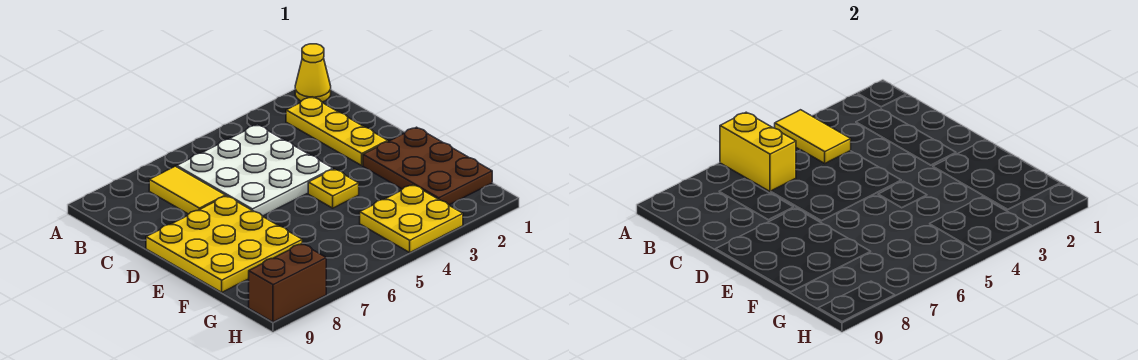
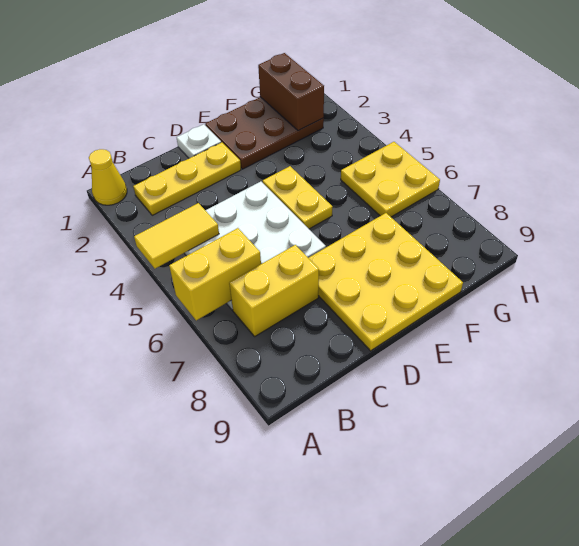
yellow 1x2 tile [149,166,225,214] -> yellow 1x2 brick [229,245,319,336]
none -> white 1x1 plate [177,124,221,158]
yellow 1x1 plate [308,169,359,208] -> yellow 1x2 plate [263,166,332,229]
yellow 2x2 plate [360,185,463,252] -> yellow 2x2 plate moved to [341,142,440,217]
brown 1x2 brick [249,244,326,322] -> brown 1x2 brick moved to [258,53,324,131]

